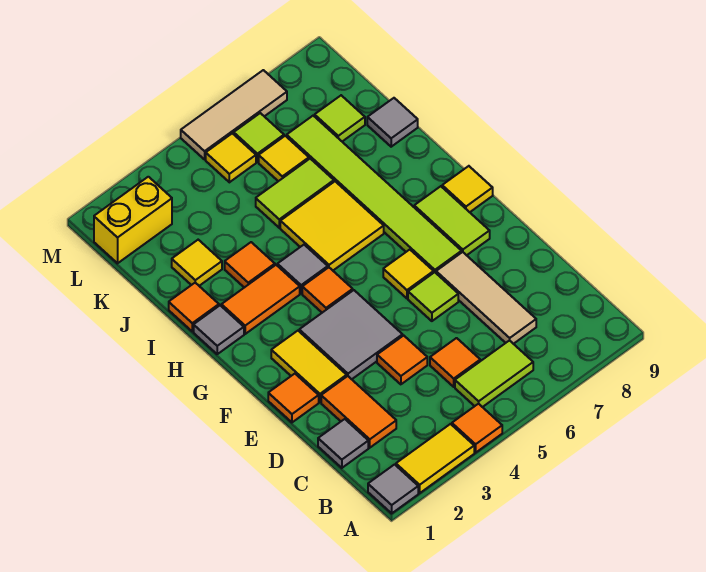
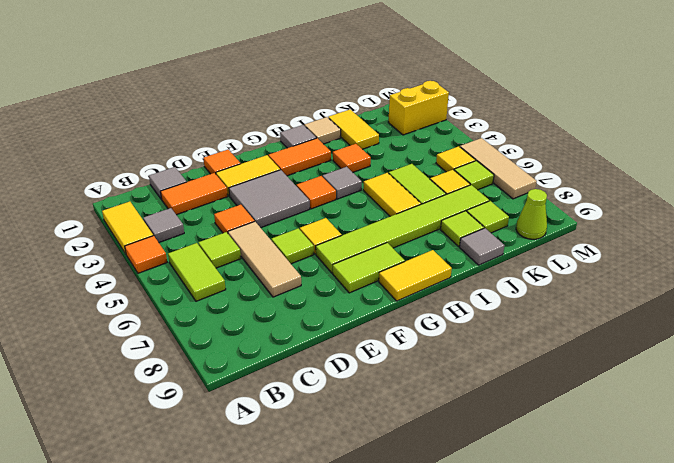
grey 1x1 tile [368,465,418,513] -> grey 1x1 tile moved to [143,208,184,243]
orange 1x1 tile [430,338,480,387] -> lime 1x1 tile [199,232,241,268]
tan 1x3 tile [436,252,536,344] -> tan 1x3 tile turned to [228,222,301,297]
yellow 1x1 tile [442,166,493,212] -> yellow 1x2 tile [379,250,452,301]
orange 1x2 tile [221,265,300,334] -> orange 1x2 tile turned to [268,138,331,176]
yellow 2x2 tile [280,181,384,270] -> yellow 1x2 tile [363,173,421,216]
orange 1x1 tile [169,283,219,331] -> tan 1x1 tile [304,117,341,144]
yellow 1x1 tile [172,240,222,286] -> yellow 1x2 tile [328,109,379,149]
none -> lime 1x1 tile [441,211,484,246]
yellow 1x2 brick [94,177,172,263] -> yellow 1x2 brick turned to [388,81,449,135]
none -> lime 1x1 cone [516,189,547,239]

